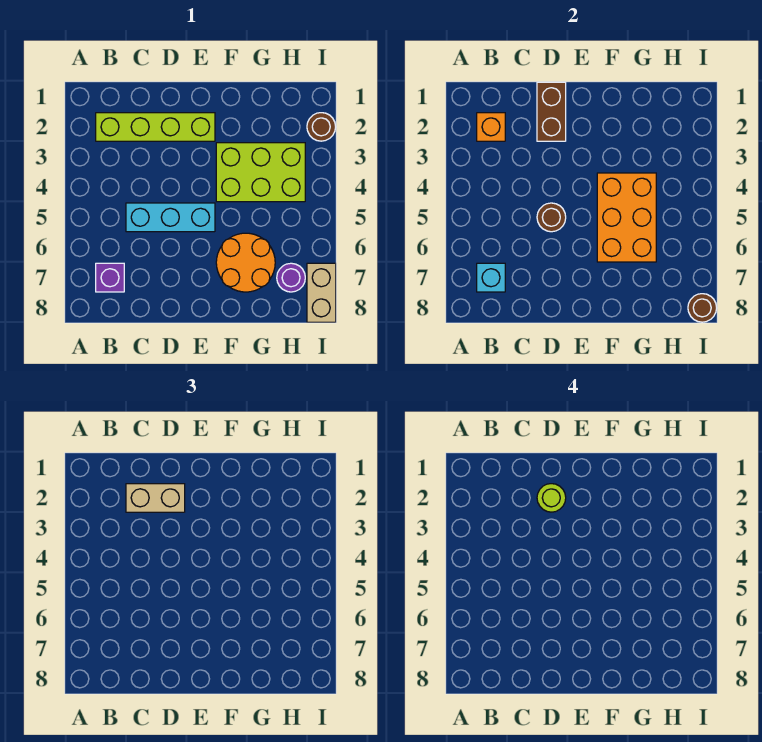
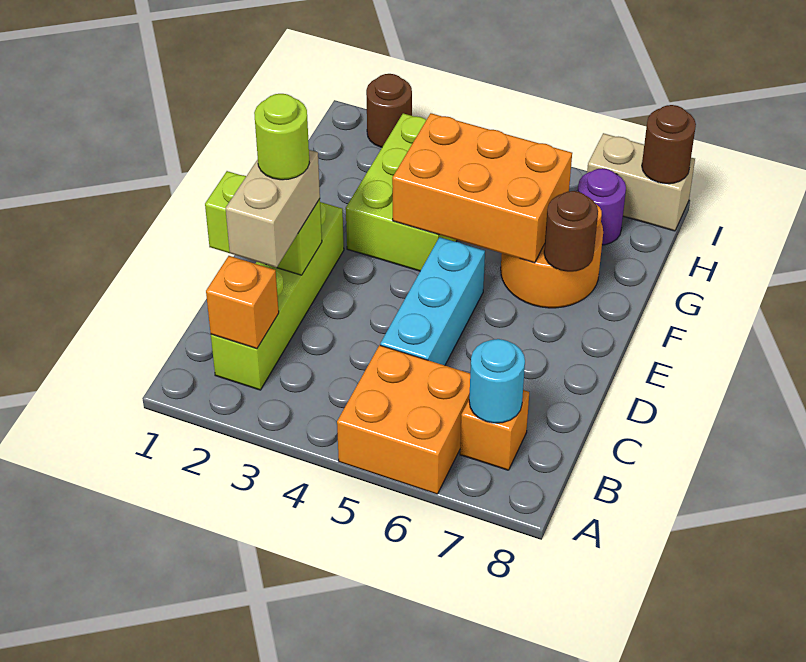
none -> orange 2x2 brick [337,345,470,494]
purple 1x1 brick [96,263,124,292] -> orange 1x1 brick [460,390,529,470]
cyan 1x1 brick [477,263,505,292] -> cyan 1x1 round brick [469,339,525,423]
brown 1x2 brick [537,82,566,141] -> lime 1x2 brick [205,171,322,275]
brown 1x1 round brick [537,203,566,232] -> brown 1x1 round brick moved to [544,191,598,272]

